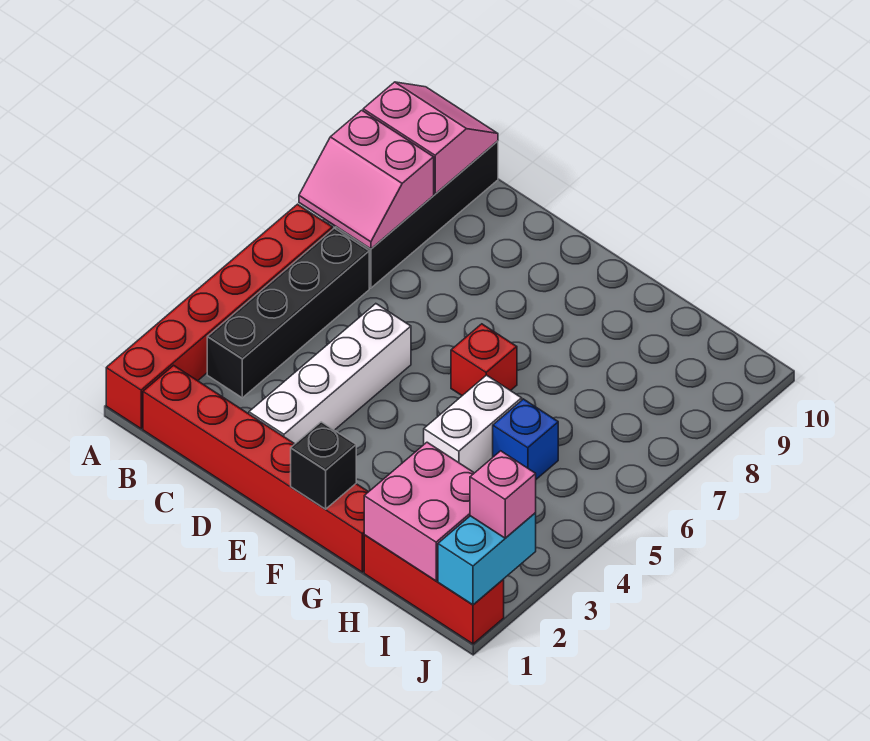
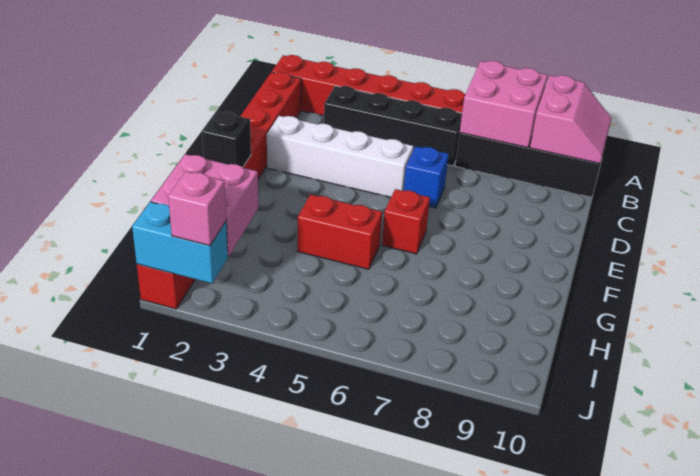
pink 2x2 slope [299,110,434,249] -> pink 2x2 brick [460,61,547,148]
white 1x2 brick [424,375,522,473] -> red 1x2 brick [297,195,382,269]
blue 1x1 brick [493,399,558,479] -> blue 1x1 brick moved to [404,146,449,208]

